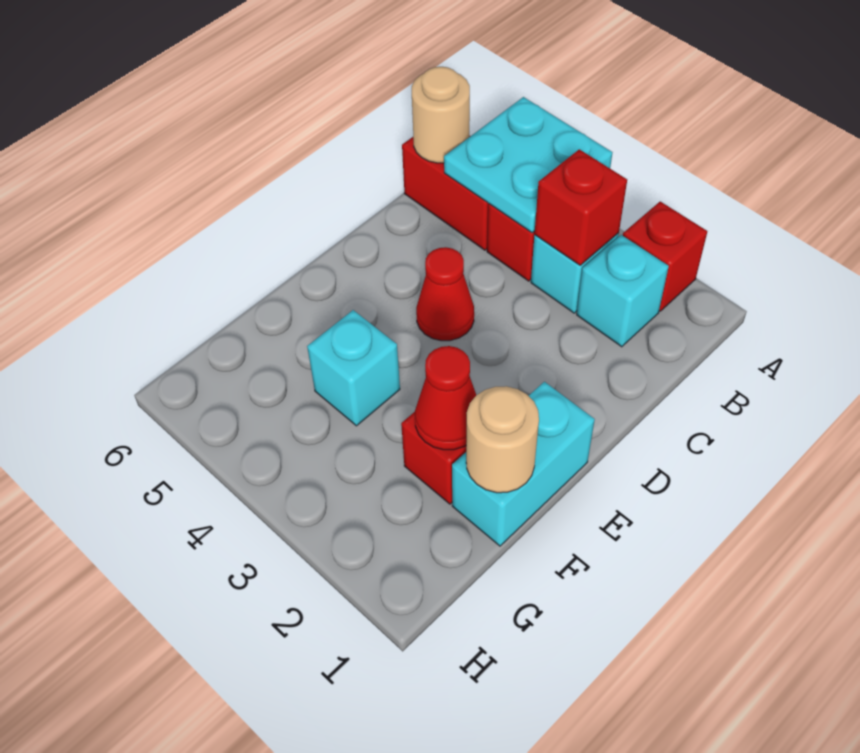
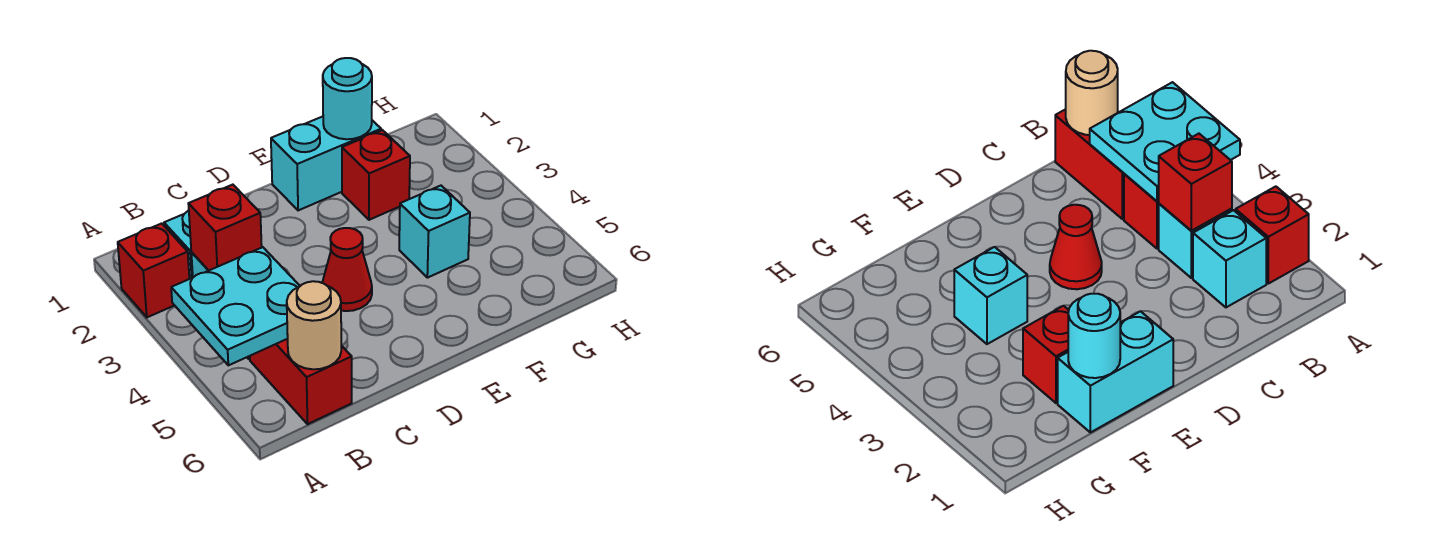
tan 1x1 round brick [466,386,539,493] -> cyan 1x1 round brick [323,58,372,139]
red 1x1 cone [415,346,476,450] -> none

